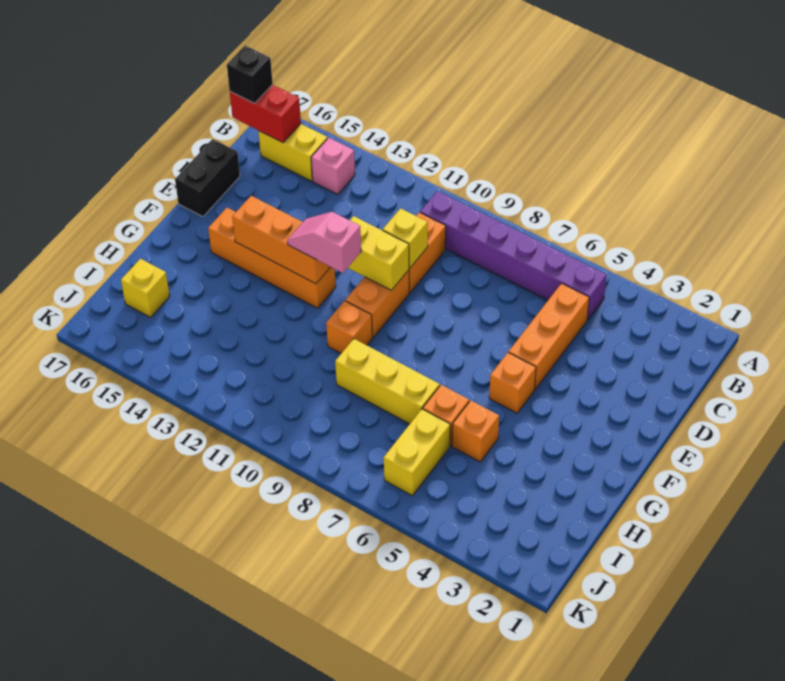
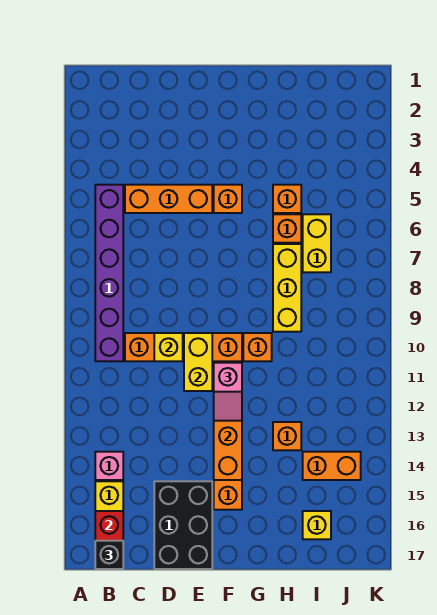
black 1x2 brick [175,139,240,217] -> black 2x3 brick [154,481,212,569]
none -> orange 1x1 brick [273,422,301,450]
yellow 1x2 brick [384,409,450,496] -> yellow 1x2 brick turned to [303,214,331,272]
none -> orange 1x2 brick [303,452,361,480]

